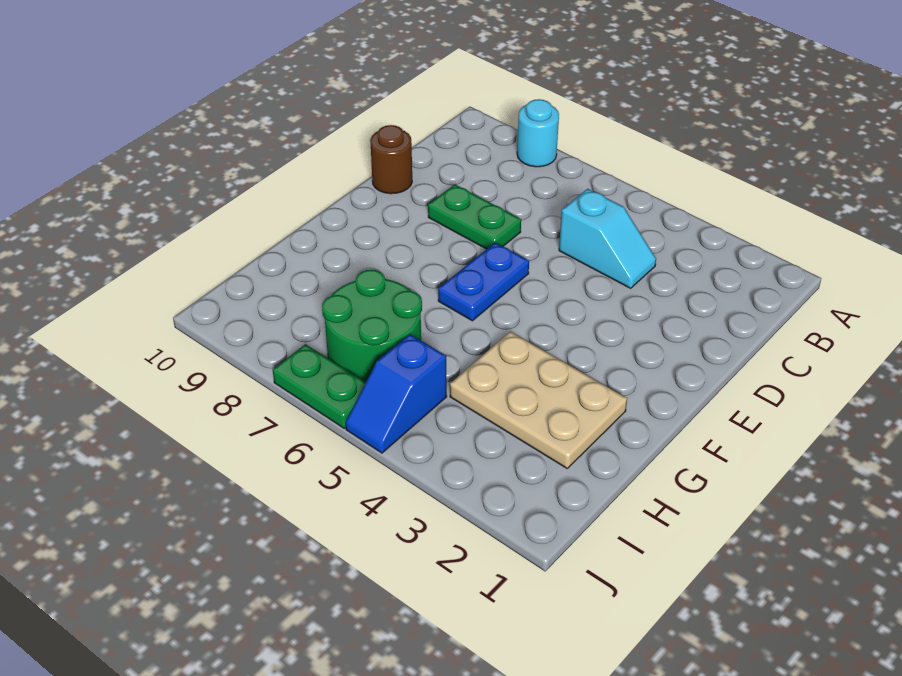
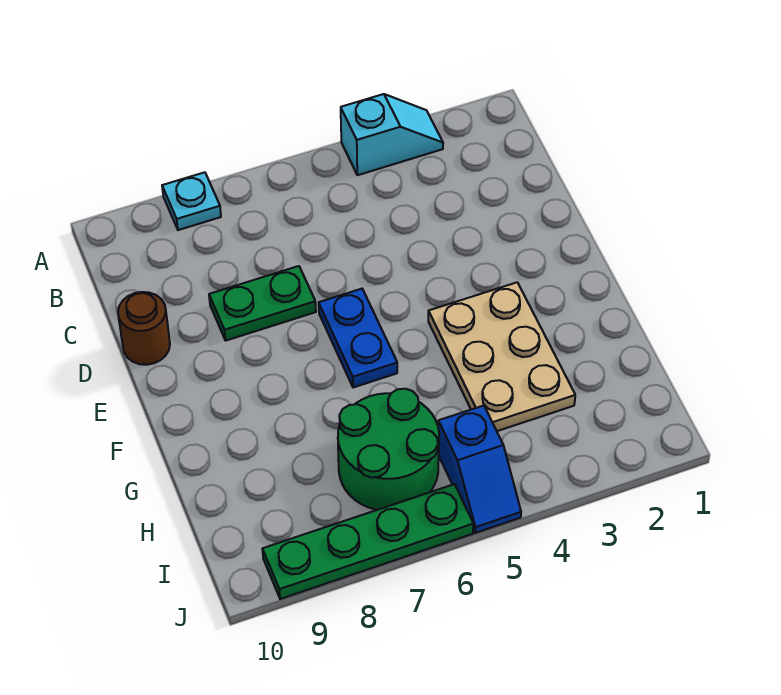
cyan 1x1 round brick [517,99,559,167] -> cyan 1x1 plate [162,172,221,230]
cyan 1x2 slope [559,189,656,288] -> cyan 1x2 slope moved to [341,94,443,175]
tan 2x3 plate [450,331,627,468] -> tan 2x3 plate turned to [428,282,575,431]
green 1x2 plate [273,344,366,428] -> green 1x4 plate [262,484,473,599]

